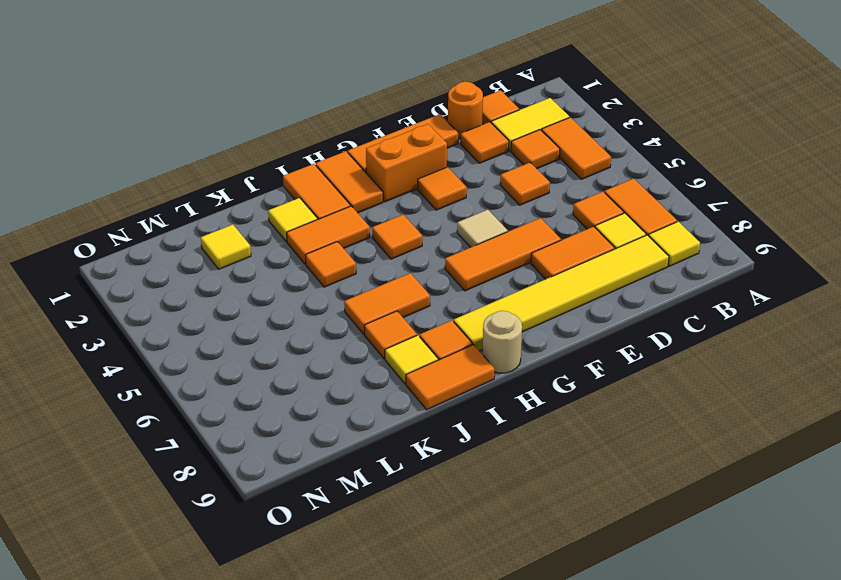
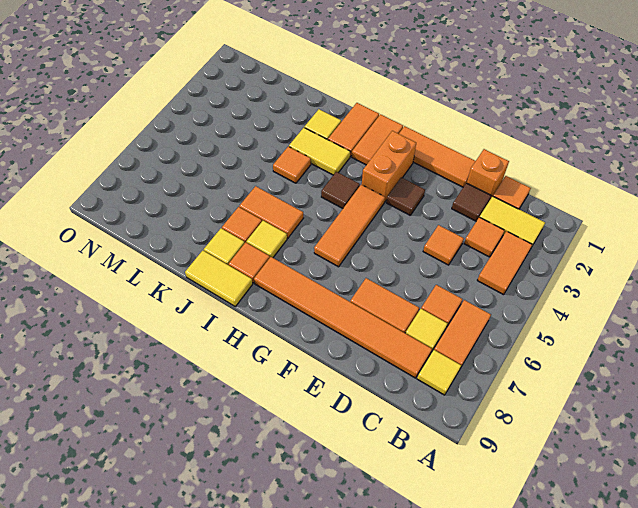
yellow 1x6 tile [454,235,669,351] -> orange 1x6 tile [254,257,432,378]
orange 1x1 round brick [448,82,483,139] -> orange 1x1 brick [467,149,509,199]
orange 1x1 tile [461,122,509,163] -> brown 1x1 tile [452,183,491,221]
orange 1x3 tile [445,218,561,291] -> orange 1x3 tile turned to [314,185,385,267]
orange 1x2 brick [366,124,447,202] -> orange 1x2 brick turned to [362,131,416,202]
orange 1x1 tile [418,167,467,210] -> brown 1x1 tile [386,177,425,215]
tan 1x1 tile [457,210,508,247] -> none
orange 1x1 tile [372,215,422,259] -> brown 1x1 tile [321,172,360,208]
tan 1x1 round brick [482,311,522,373] -> none
orange 1x2 tile [287,206,370,264] -> yellow 1x2 tile [289,128,350,175]
orange 1x2 tile [406,345,495,410] -> yellow 1x2 tile [185,251,253,306]
yellow 1x1 tile [201,225,251,269] -> yellow 1x1 tile moved to [246,221,287,258]

